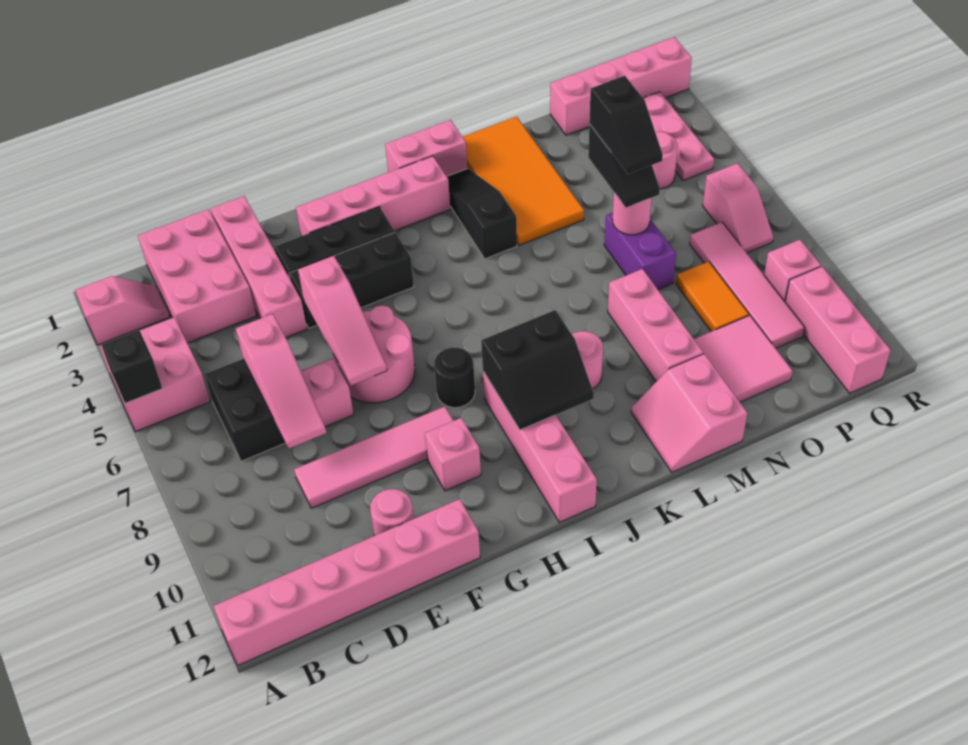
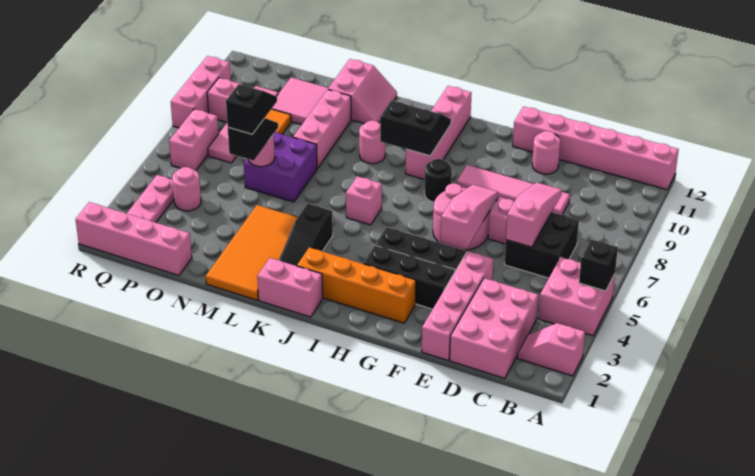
pink 1x4 brick [296,156,450,236] -> orange 1x4 brick [297,248,416,323]
pink 1x1 brick [425,418,481,491] -> pink 1x1 brick moved to [346,176,382,225]
purple 1x2 brick [604,213,676,289] -> purple 2x2 brick [244,132,317,202]
pink 1x2 slope [703,163,773,253] -> pink 1x2 brick [169,109,218,171]
pink 1x3 brick [785,266,890,393] -> pink 1x3 brick moved to [171,56,231,128]

